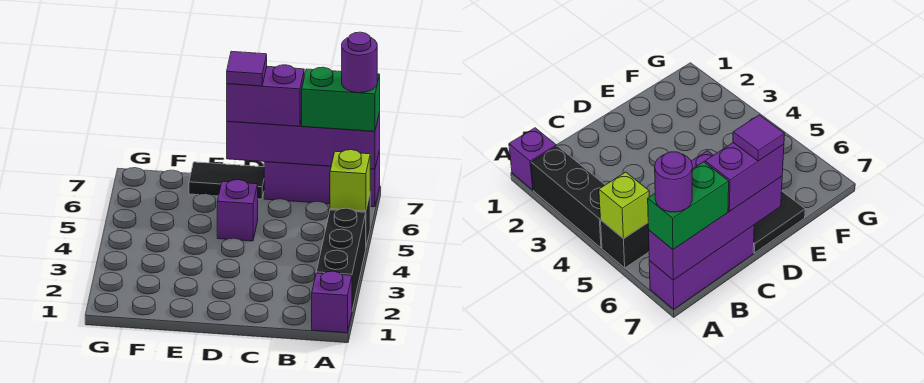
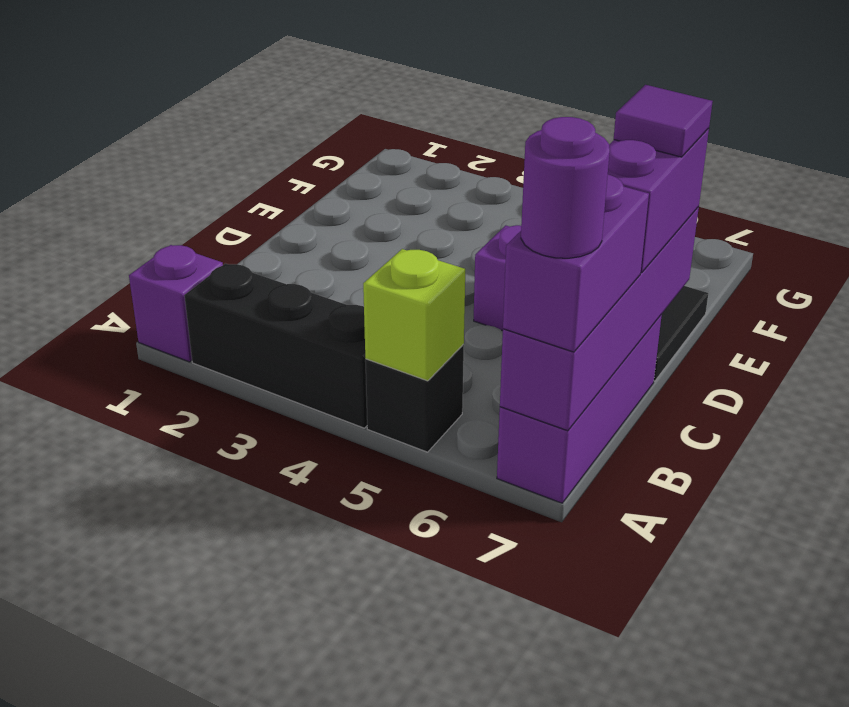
green 1x2 brick [302,67,380,131] -> purple 1x2 brick [503,175,649,352]

